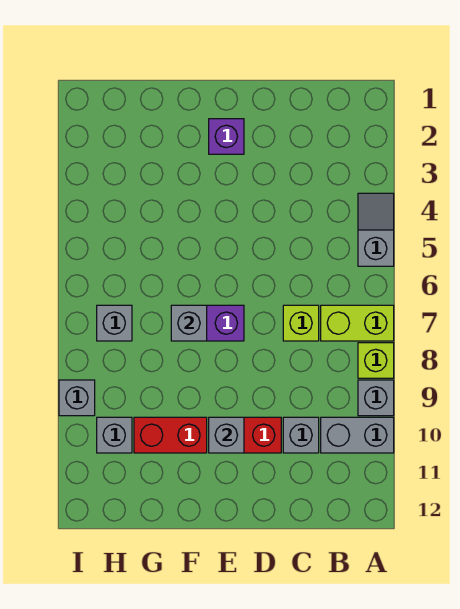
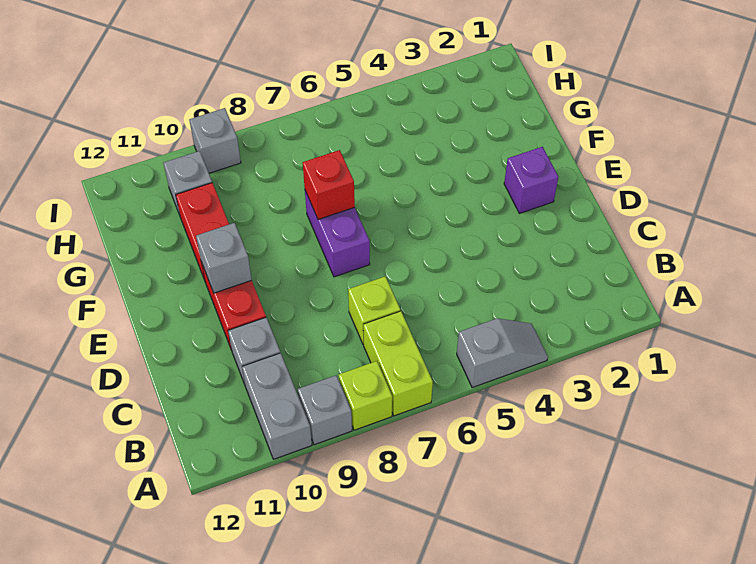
grey 1x1 brick [171,305,207,341] -> red 1x1 brick [303,150,355,220]
grey 1x1 brick [97,305,132,341] -> none

